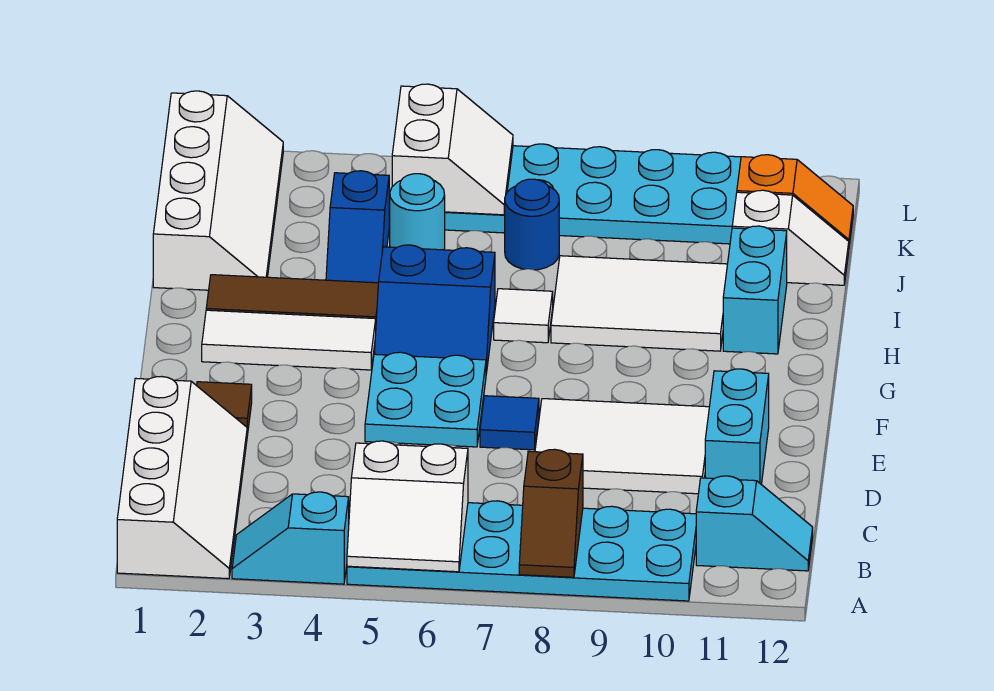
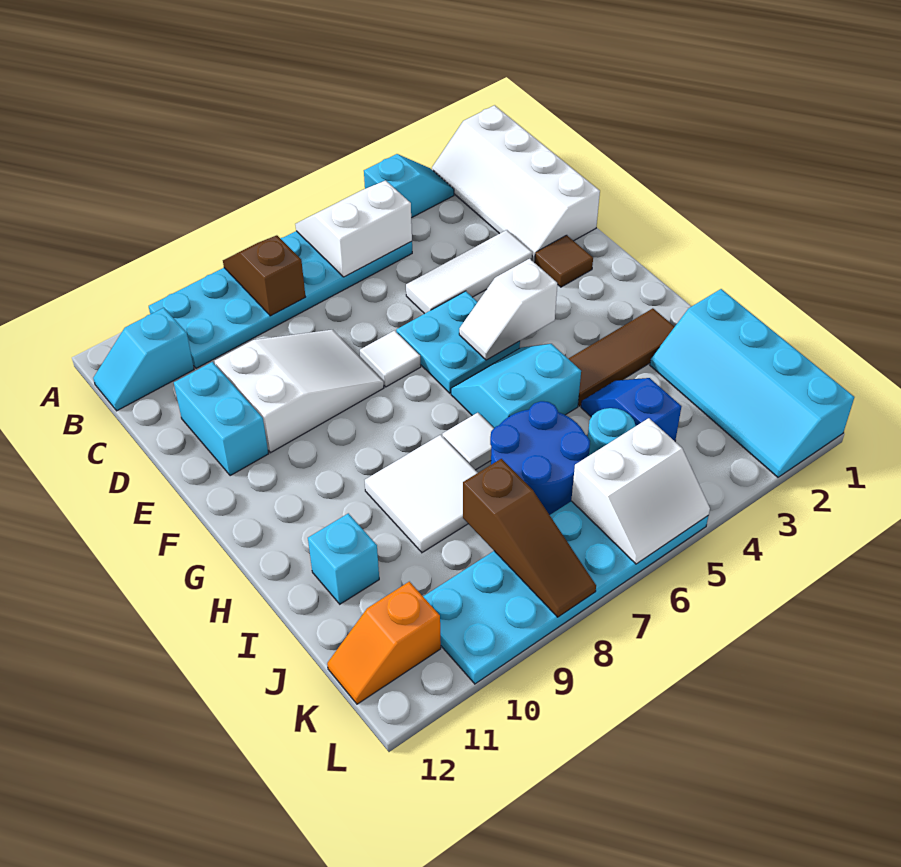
white 2x3 tile [535,399,709,494] -> white 2x3 slope [215,330,384,453]
blue 1x1 tile [480,396,539,450] -> white 1x1 tile [360,331,421,387]
white 1x3 tile [202,310,376,370] -> white 1x3 tile moved to [406,230,532,314]
blue 2x2 slope [375,245,495,373] -> cyan 2x2 slope [451,344,581,428]
white 2x3 tile [551,256,727,351] -> white 2x2 tile [365,435,478,553]
cyan 1x2 brick [723,226,787,354] -> cyan 1x1 brick [308,513,379,604]
white 2x4 slope [153,91,283,290] -> cyan 2x4 slope [650,289,854,477]
blue 1x1 round brick [504,179,559,270] -> blue 2x2 round brick [490,401,590,515]
none -> brown 1x3 slope [463,459,596,617]
white 1x2 slope [732,190,849,285] -> white 1x2 slope moved to [459,259,557,360]
white 2x2 slope [392,84,513,215] -> white 2x2 slope turned to [571,418,710,564]

